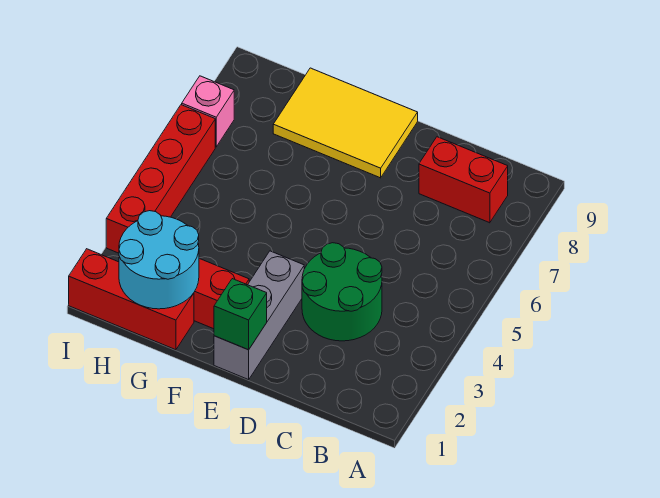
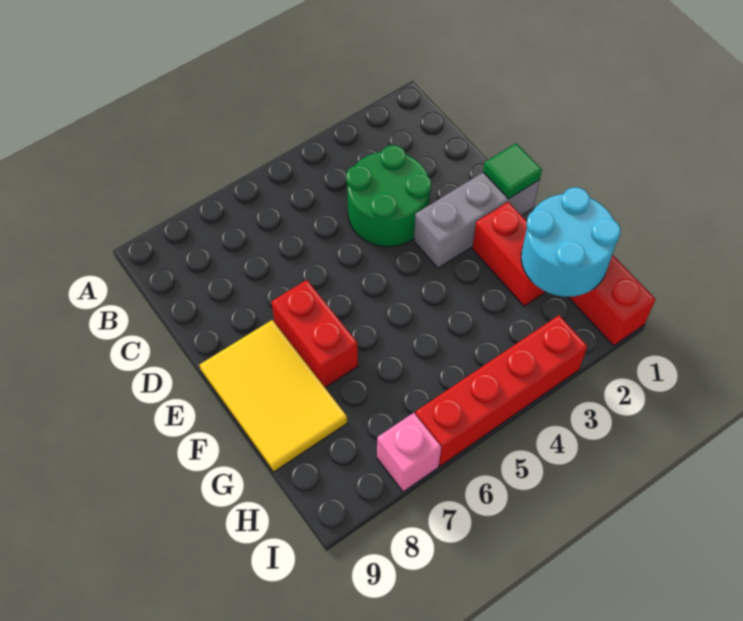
red 1x2 brick [419,137,508,223] -> red 1x2 brick moved to [271,280,358,387]
green 1x1 brick [214,279,267,350] -> green 1x1 tile [483,143,542,199]

